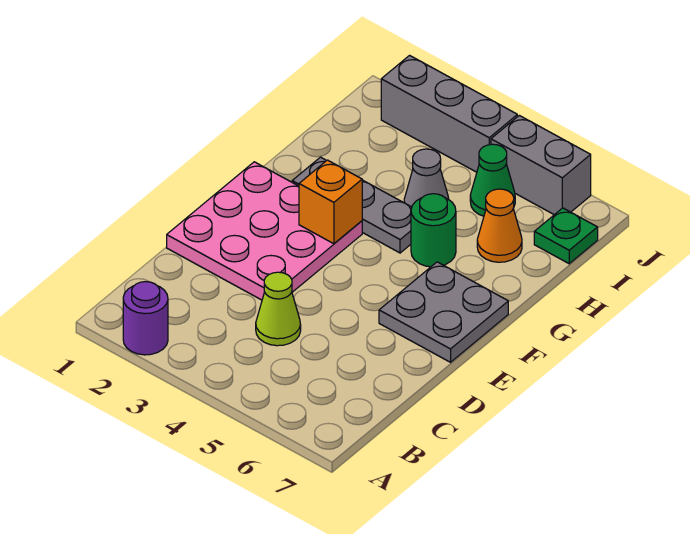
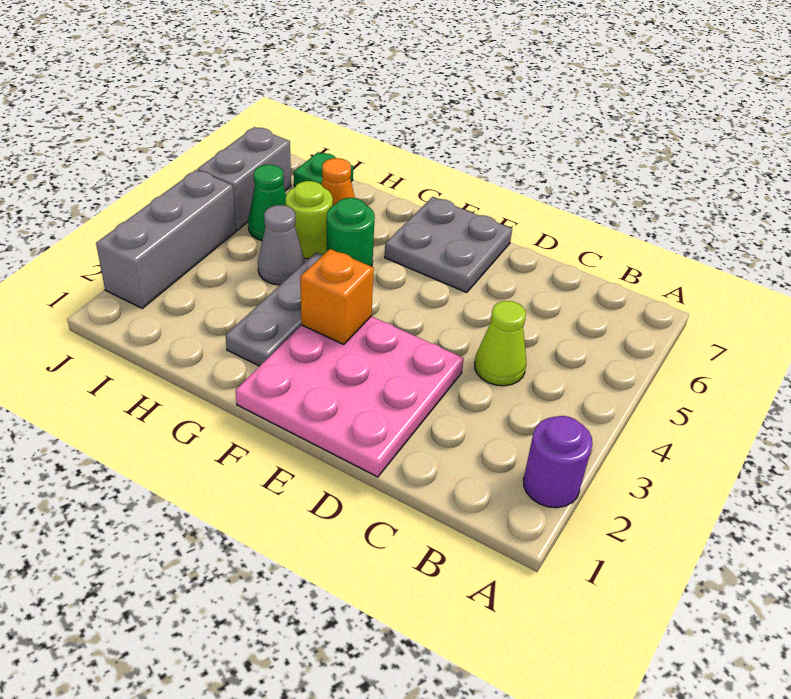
none -> lime 1x1 round brick [286,181,333,259]

